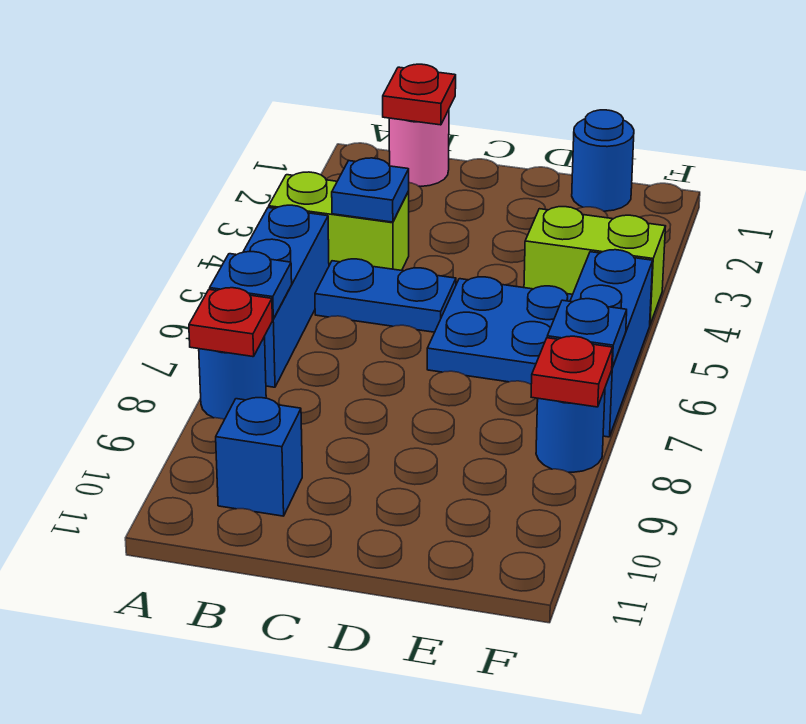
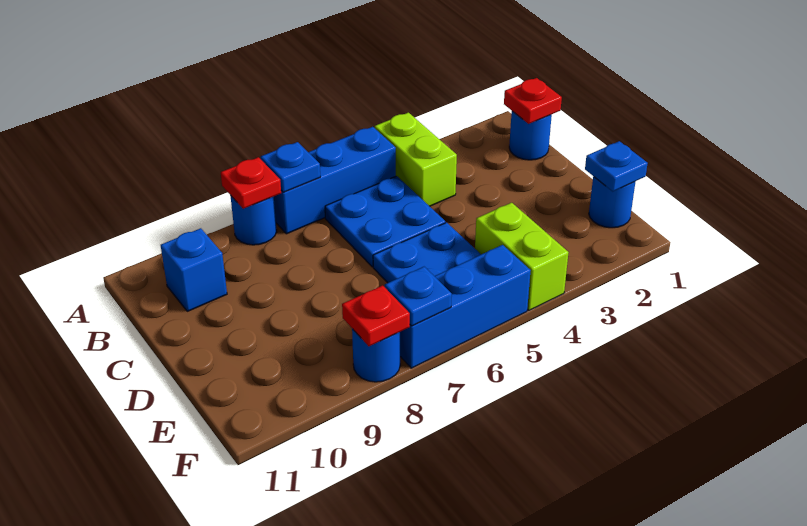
pink 1x1 round brick [389,110,449,186] -> blue 1x1 round brick [509,111,552,160]
blue 1x1 plate [332,158,409,222] -> blue 1x1 plate moved to [585,141,648,191]
blue 1x2 plate [315,259,456,332] -> blue 2x2 plate [325,176,445,267]

